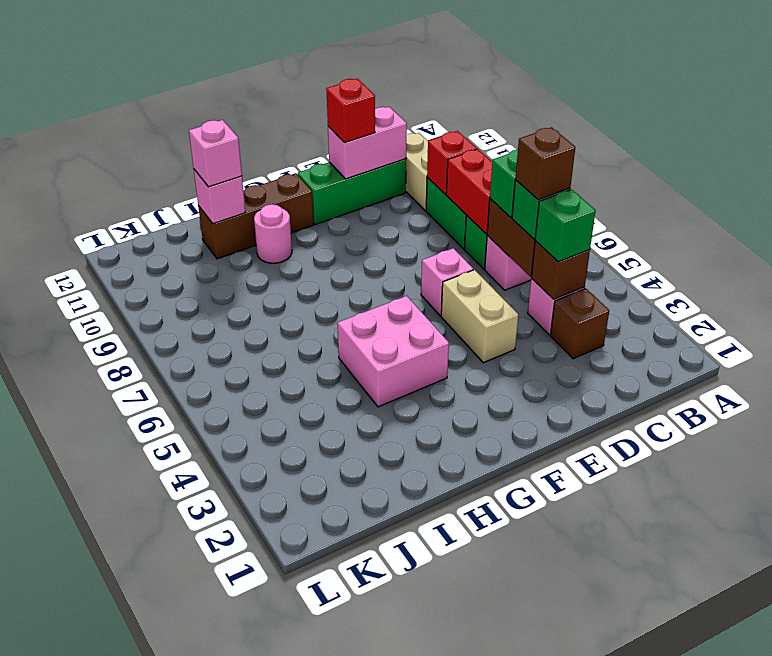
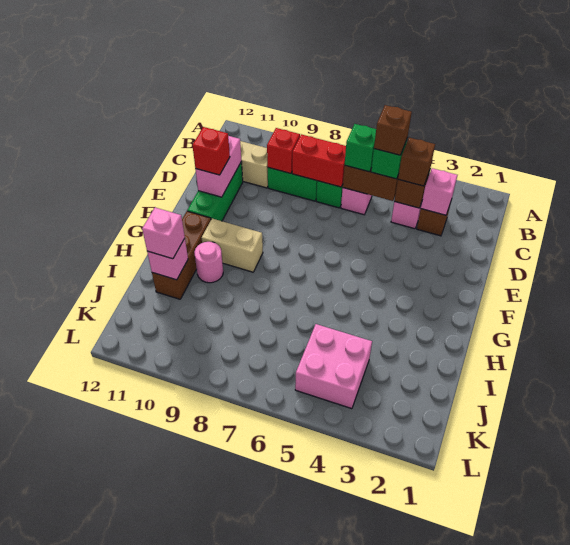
green 1x1 brick [535,190,596,262] -> brown 1x1 brick [398,138,435,186]
tan 1x2 brick [441,270,518,363] -> tan 1x2 brick moved to [202,218,263,272]
pink 1x1 brick [421,248,473,316] -> pink 1x1 brick moved to [421,168,457,215]
pink 2x2 brick [337,296,449,407] -> pink 2x2 brick moved to [295,324,372,409]

